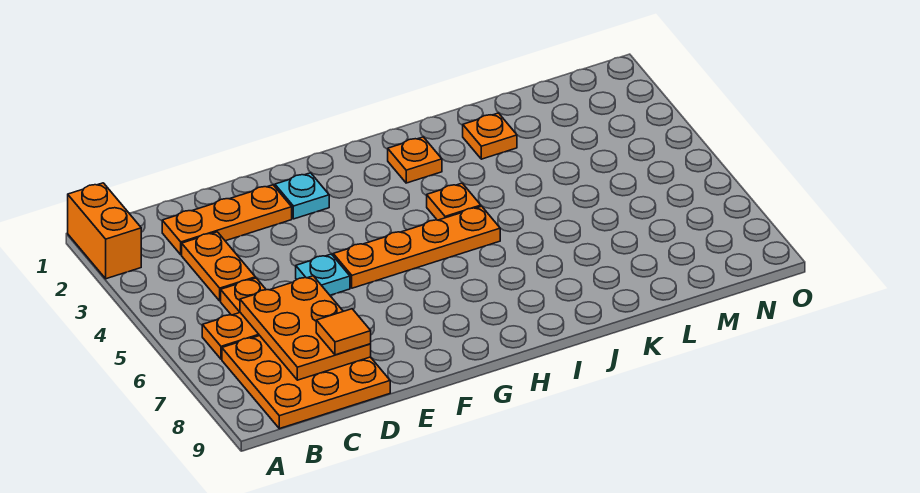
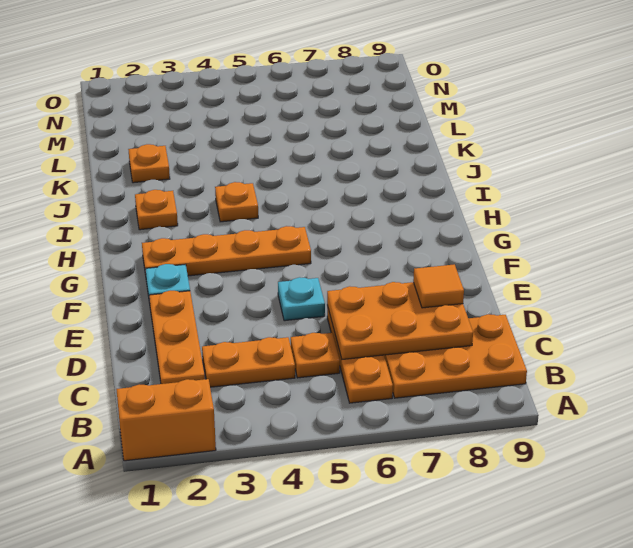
orange 3x3 plate [222,336,390,429] -> orange 2x3 plate [384,314,527,398]
orange 1x4 plate [333,206,500,288] -> orange 1x4 plate turned to [142,226,311,276]

